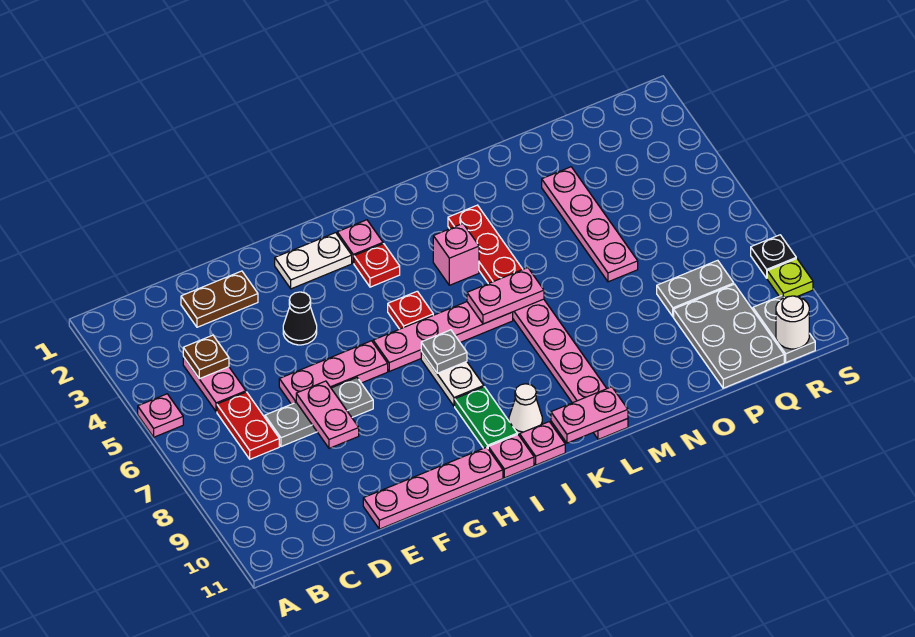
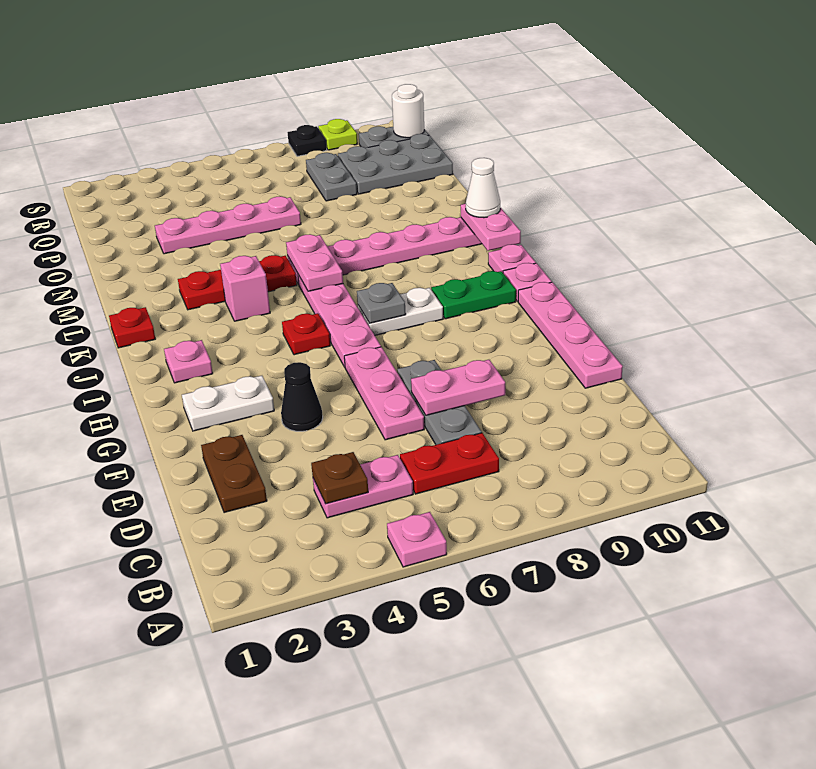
white 1x2 plate [275,233,352,289] -> white 1x2 plate turned to [182,376,274,431]
red 1x1 plate [354,244,400,287] -> red 1x1 plate moved to [109,307,155,348]
white 1x1 cone [509,384,542,436] -> white 1x1 cone moved to [466,158,500,218]

